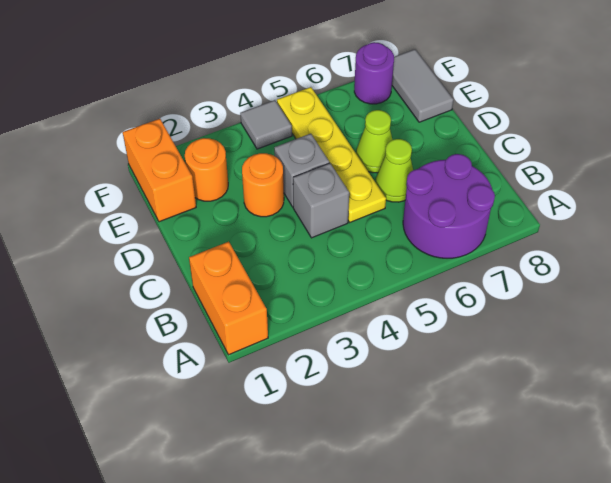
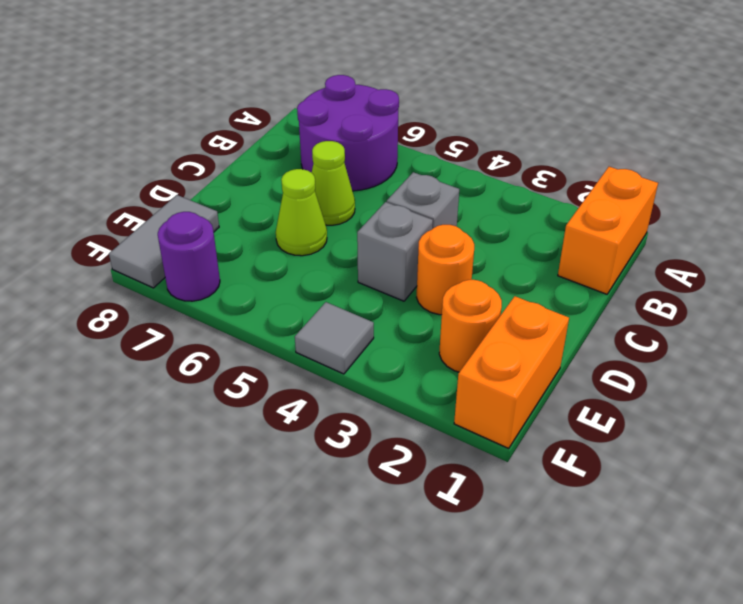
yellow 1x4 plate [277,87,386,222] -> none

